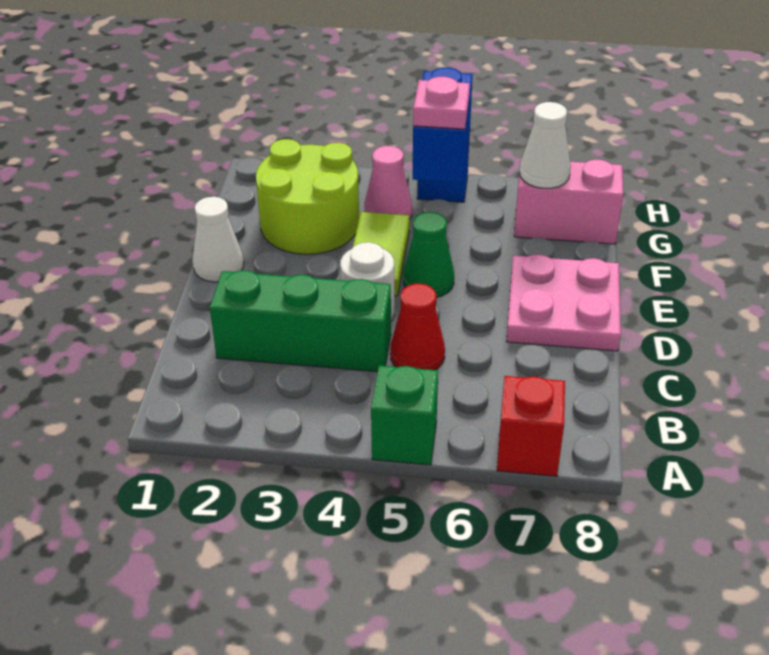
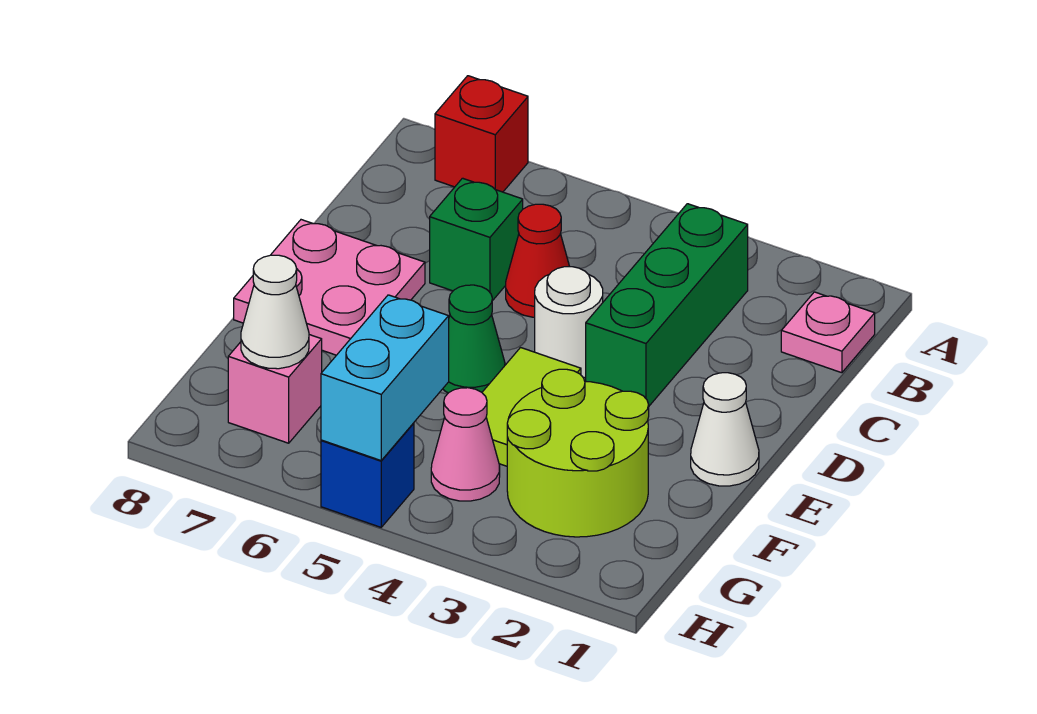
green 1x1 brick [371,366,438,465] -> green 1x1 brick moved to [430,178,523,301]
green 1x3 brick [210,270,391,372] -> green 1x3 brick turned to [586,204,748,406]
blue 1x2 brick [413,68,473,183] -> cyan 1x2 brick [321,295,449,460]
pink 1x1 plate [413,77,470,129] -> pink 1x1 plate moved to [781,292,875,373]
pink 1x2 brick [514,158,623,244] -> pink 1x1 brick [228,335,322,443]

